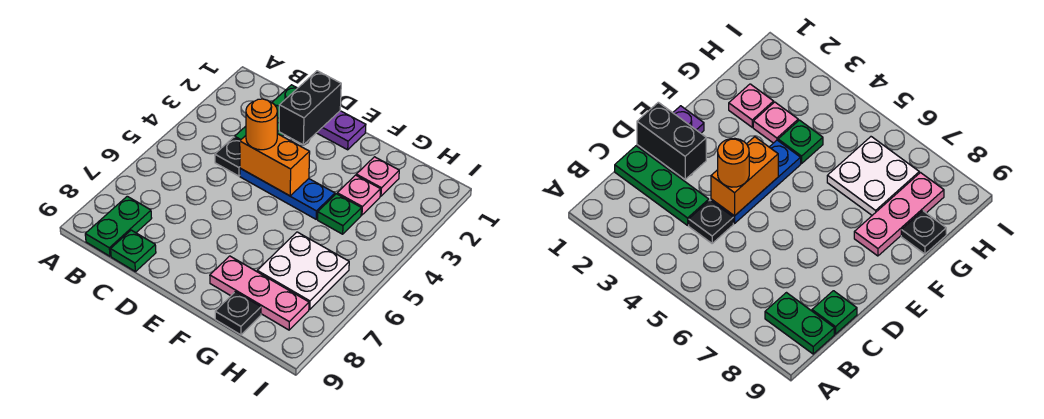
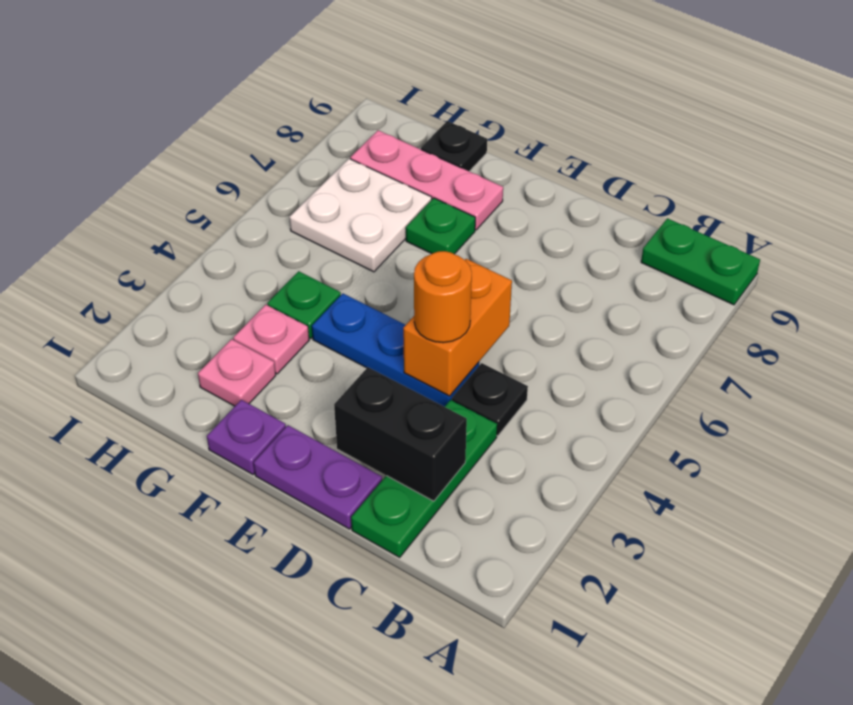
green 1x2 plate [85,196,152,256] -> green 1x2 plate turned to [641,218,760,305]
green 1x1 plate [111,230,156,272] -> green 1x1 plate moved to [406,198,475,254]
black 1x2 brick [279,71,341,145] -> black 1x2 brick turned to [334,367,467,501]
orange 1x2 brick [240,134,310,196] -> orange 1x2 brick turned to [403,259,512,396]
none -> purple 1x1 plate [207,400,286,474]

